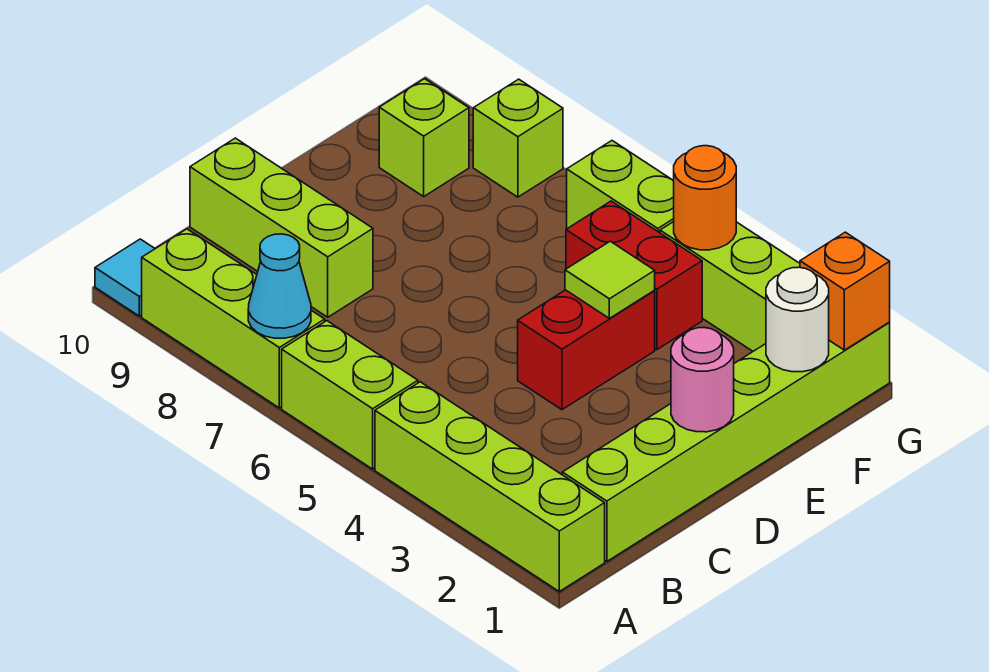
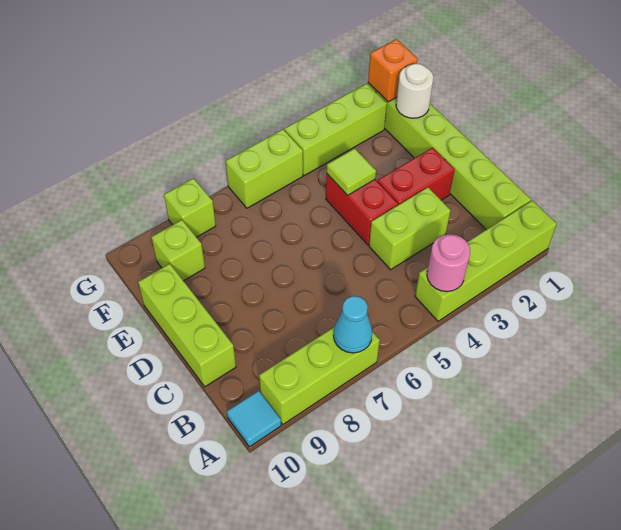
lime 1x2 brick [282,321,418,469] -> lime 1x2 brick moved to [369,187,451,270]
lime 1x3 brick [190,138,373,317] -> lime 1x3 brick turned to [138,264,236,387]
pink 1x1 round brick [671,328,734,432] -> pink 1x1 round brick moved to [427,234,470,292]
red 1x2 brick [566,201,702,349] -> red 1x2 brick moved to [378,148,455,205]
orange 1x1 round brick [674,146,736,250] -> none

